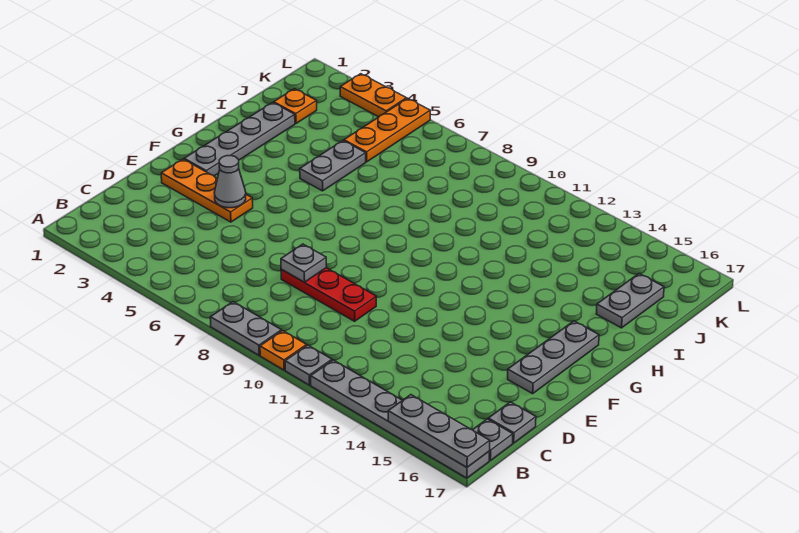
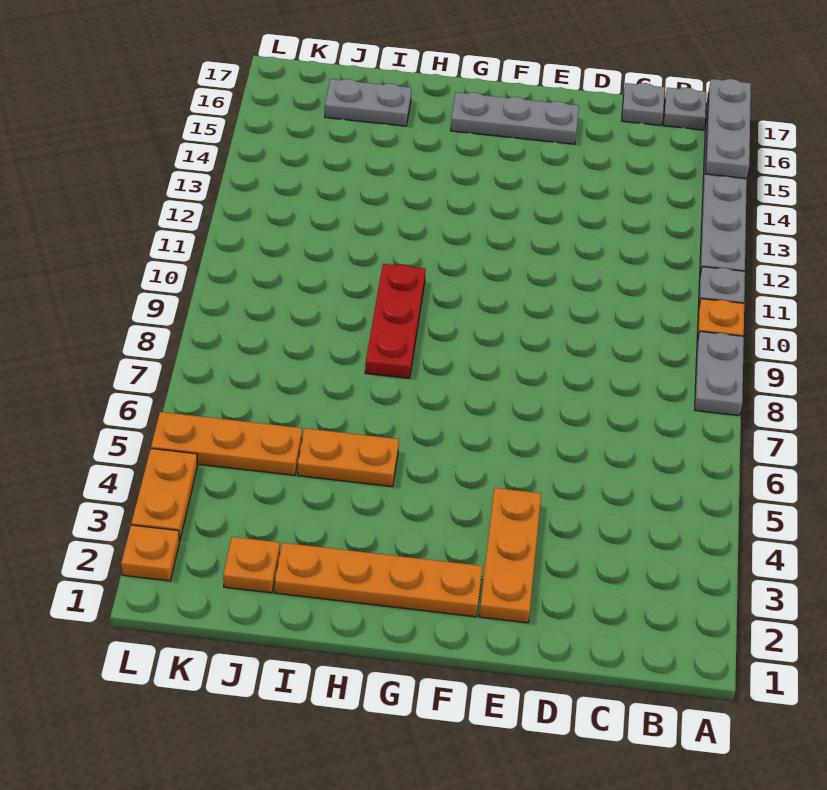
red 1x3 plate [281,268,376,321] -> red 1x3 plate moved to [365,264,426,378]
grey 1x1 plate [281,244,327,282] -> none
grey 1x1 cone [214,156,246,208] -> none
grey 1x4 plate [184,103,295,176] -> orange 1x4 plate [275,543,483,617]
grey 1x2 plate [300,141,366,191] -> orange 1x2 plate [298,428,399,487]
none -> orange 1x1 plate [121,525,179,581]

